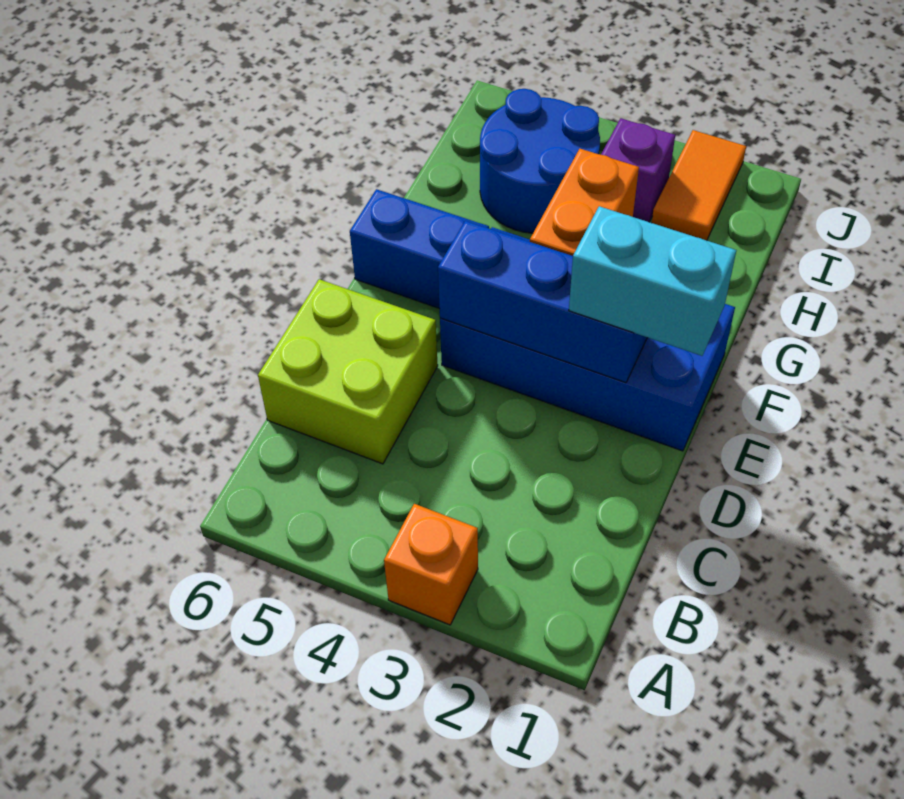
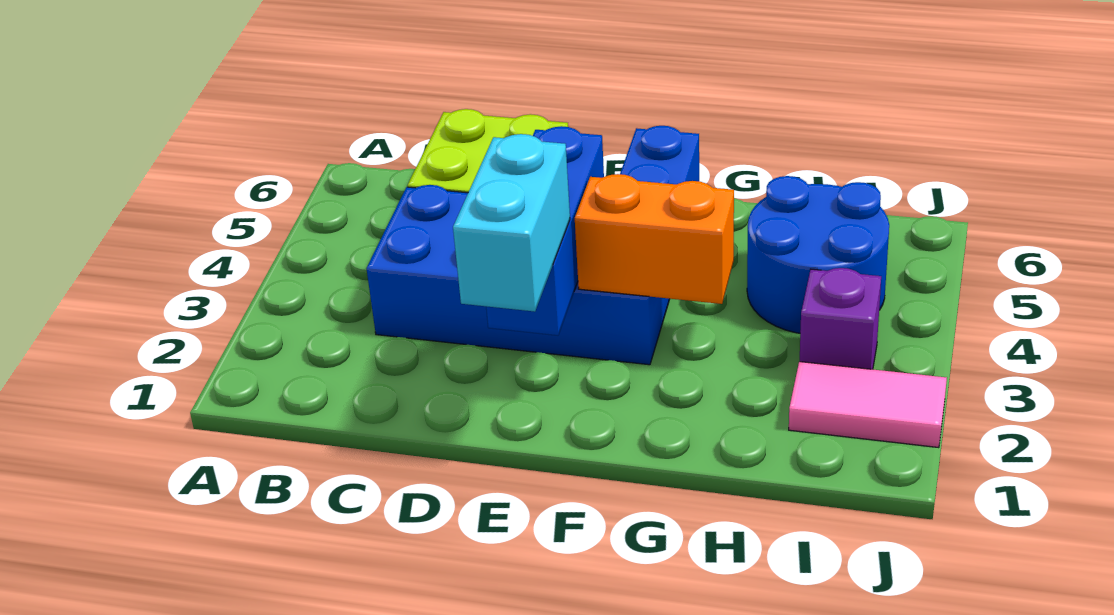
orange 1x1 brick [384,504,478,625] -> none
blue 2x4 brick [440,227,735,451] -> blue 2x4 brick turned to [366,185,670,365]
orange 1x2 tile [652,130,746,240] -> pink 1x2 tile [789,362,947,448]

